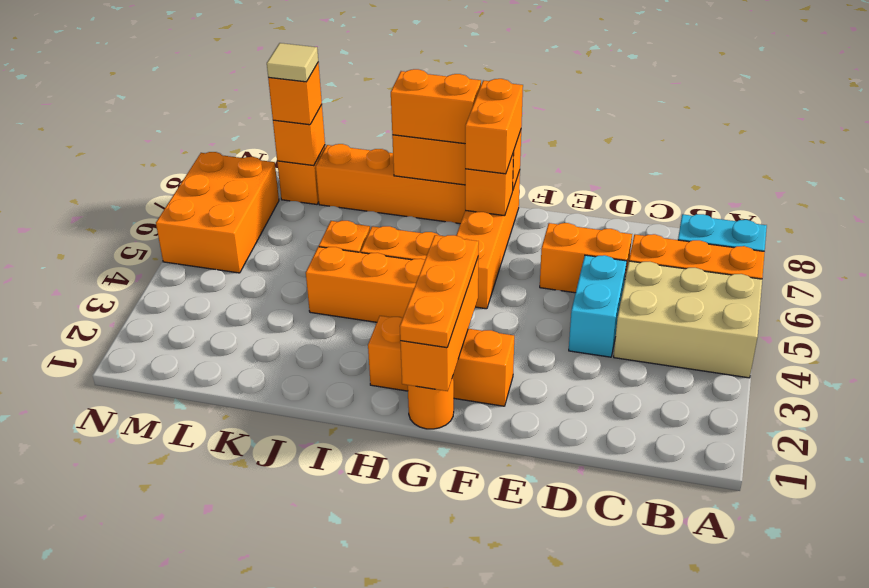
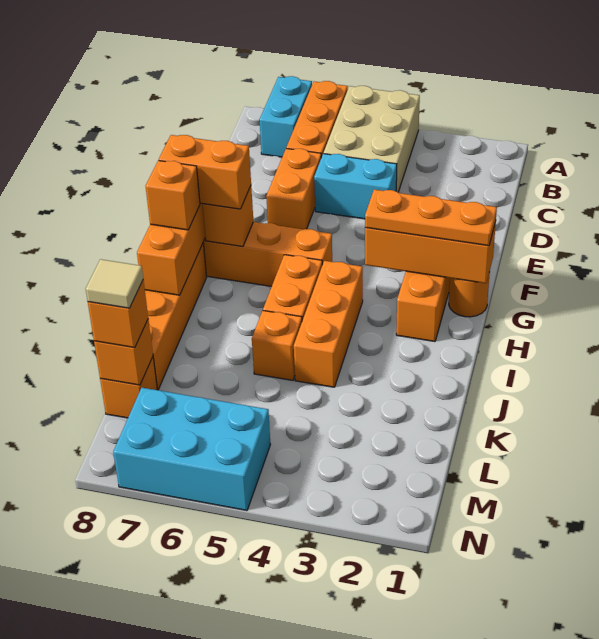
orange 1x2 brick [391,69,481,144] -> orange 1x1 brick [146,161,200,230]
orange 2x3 brick [156,152,279,273] -> cyan 2x3 brick [113,388,270,511]

